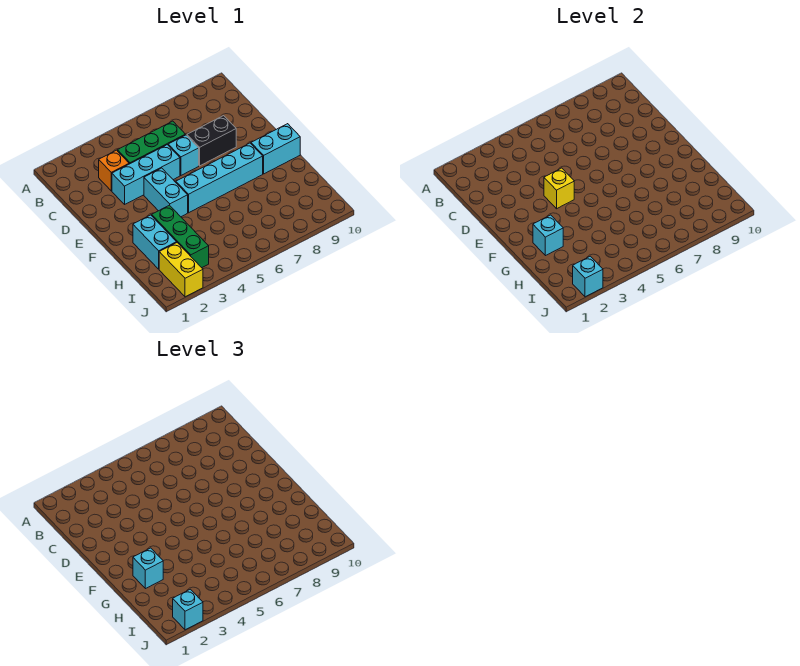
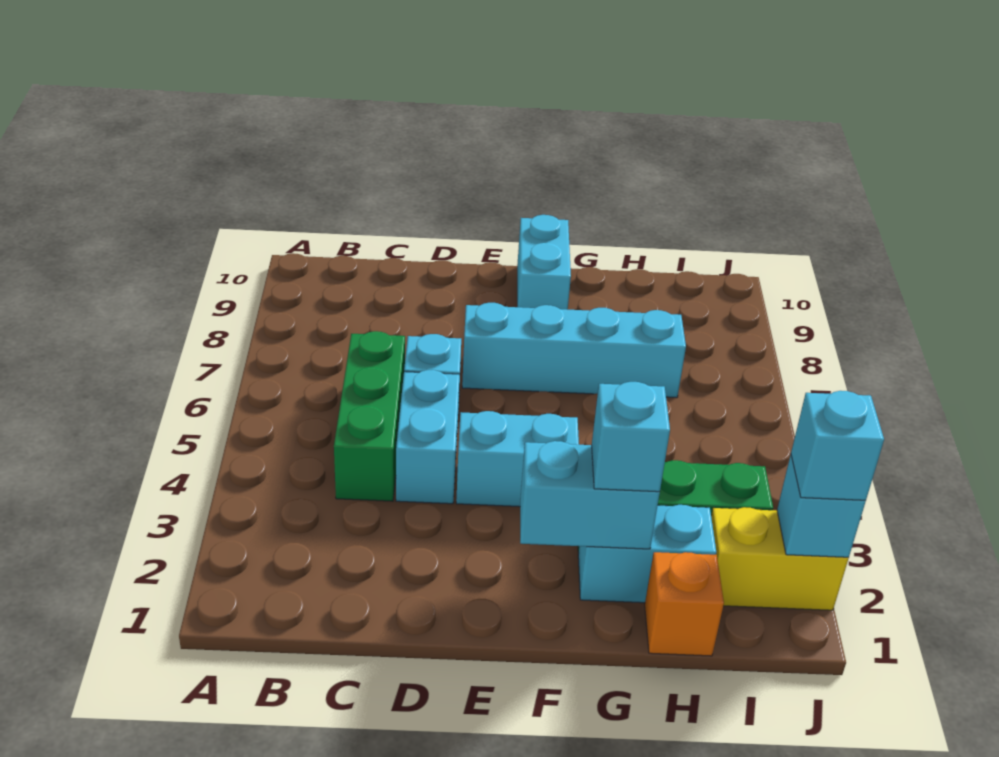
orange 1x1 brick [99,150,129,191] -> orange 1x1 brick moved to [645,552,724,656]
cyan 1x3 brick [112,145,180,204] -> cyan 1x2 brick [396,370,460,504]
black 1x2 brick [187,116,236,166] -> none
yellow 1x1 brick [544,168,574,209] -> none
cyan 1x4 brick [176,143,263,213] -> cyan 1x4 brick turned to [462,303,686,398]
cyan 1x1 brick [533,215,563,256] -> cyan 1x2 brick [520,441,660,549]

